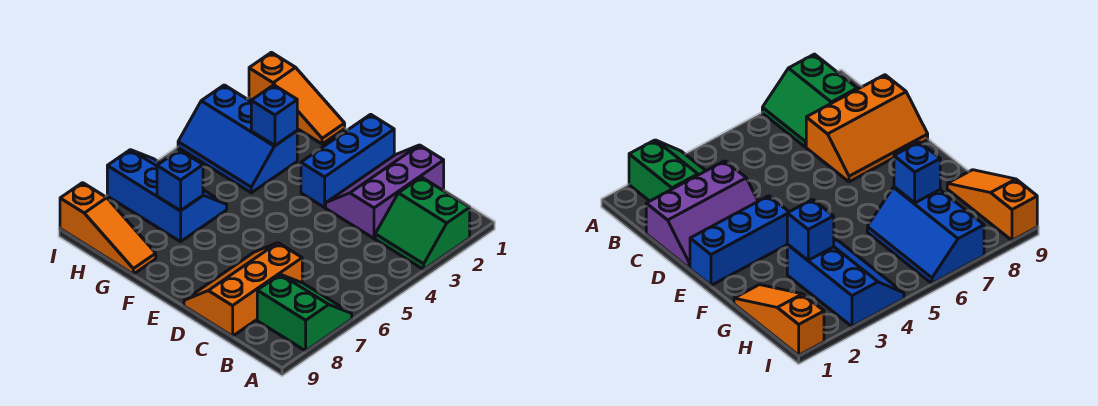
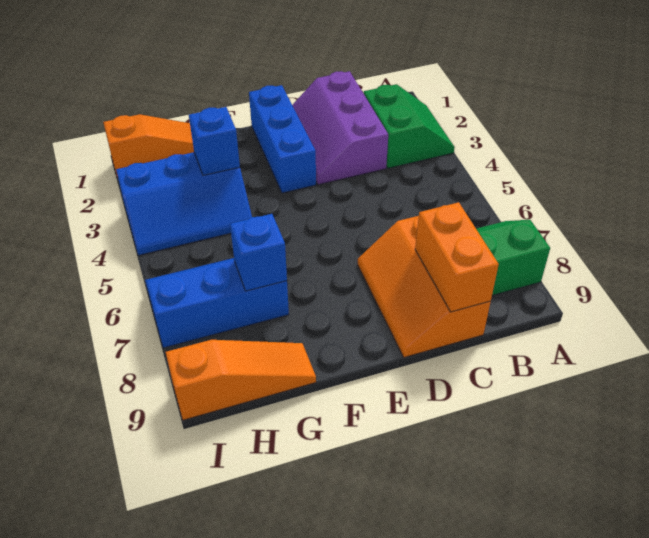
green 2x2 slope [375,177,470,269] -> green 2x2 slope turned to [364,84,455,168]
none -> orange 1x2 brick [415,202,499,312]

